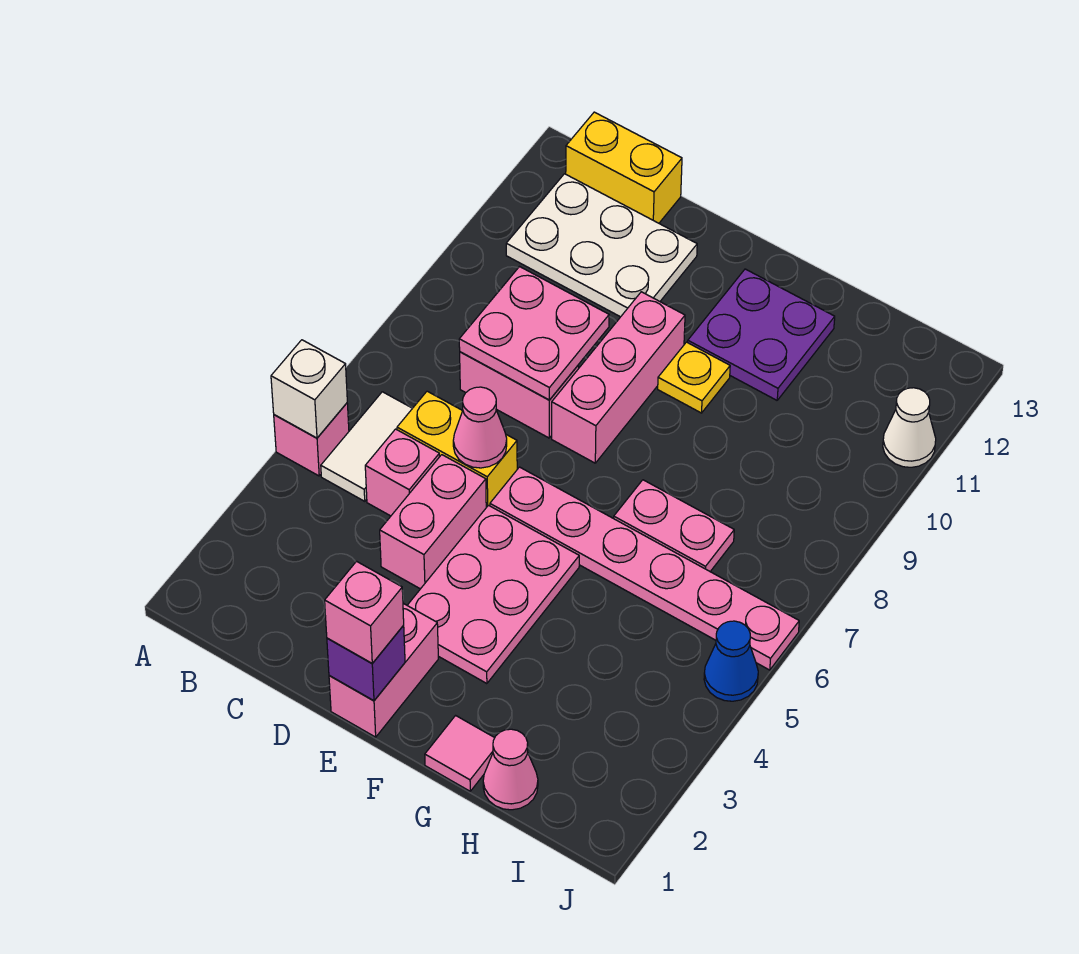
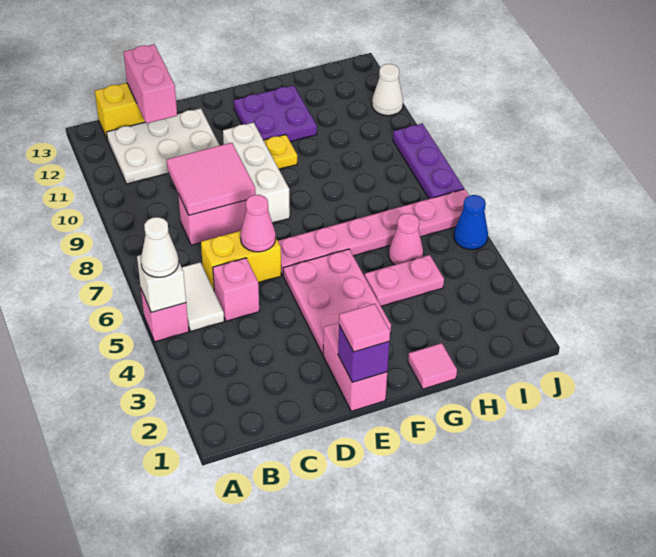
none -> white 1x1 cone [141,217,179,277]
pink 2x2 plate [459,267,609,400] -> pink 2x2 tile [167,143,256,215]
pink 1x2 brick [380,455,486,589] -> pink 1x2 brick moved to [124,44,177,124]
pink 1x1 brick [325,561,404,663] -> pink 1x1 tile [339,304,390,352]
pink 1x3 brick [552,292,685,463] -> white 1x3 brick [223,123,290,223]
pink 1x2 plate [614,480,734,571] -> pink 1x2 plate moved to [365,255,444,306]
pink 1x1 cone [483,729,538,810] -> pink 1x1 cone moved to [389,213,423,265]
none -> purple 1x3 plate [393,124,464,199]

